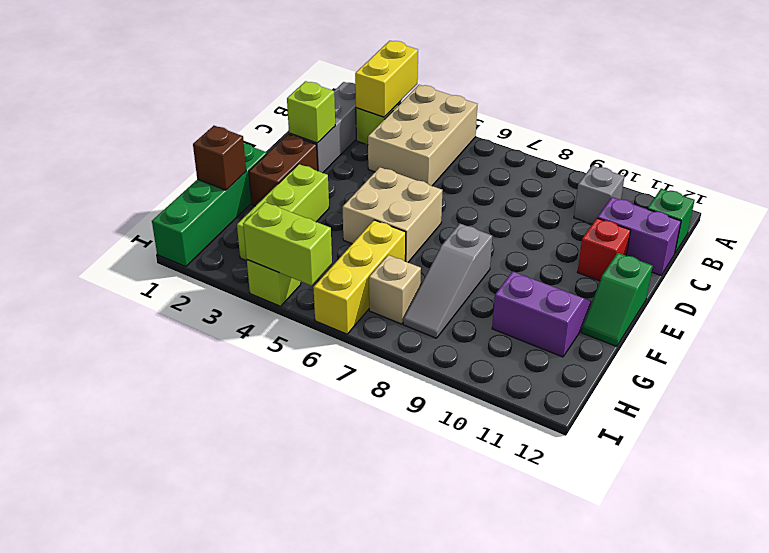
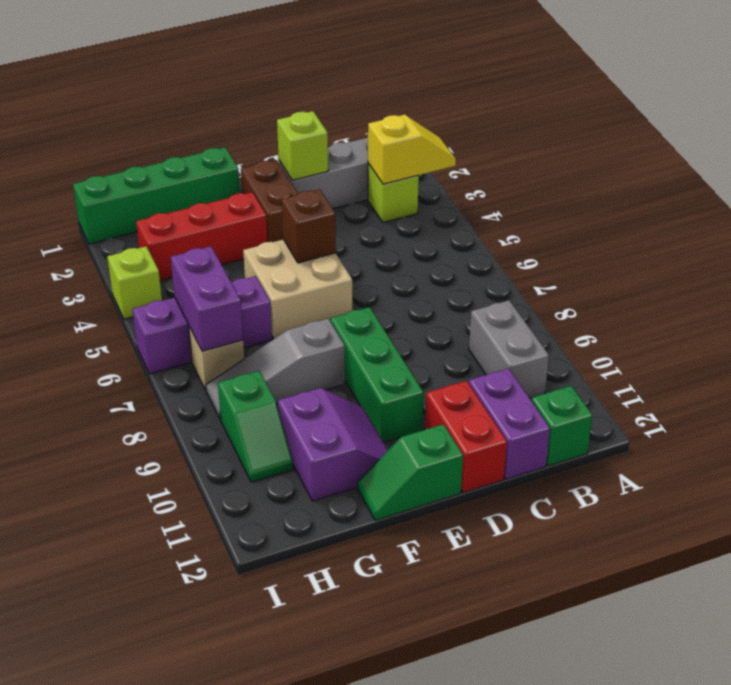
yellow 1x2 brick [355,41,418,117] -> yellow 1x2 slope [368,115,456,184]
tan 2x3 brick [368,85,477,186] -> none
grey 1x1 brick [574,165,624,224] -> grey 1x2 brick [469,301,549,398]
red 1x1 brick [578,218,631,281] -> red 1x2 brick [425,381,507,493]
brown 1x2 brick [249,134,318,206] -> brown 1x2 brick turned to [241,160,298,242]
none -> green 1x3 brick [331,307,423,442]
lime 1x3 brick [237,164,329,261] -> red 1x3 brick [136,192,267,281]
brown 1x1 brick [193,126,246,190] -> brown 1x1 brick moved to [282,189,336,263]
yellow 1x3 brick [313,220,406,334] -> purple 1x3 brick [132,276,272,374]
none -> purple 1x2 brick [171,246,243,351]
none -> green 1x2 slope [218,371,293,482]
lime 1x2 brick [243,202,332,286] -> none

